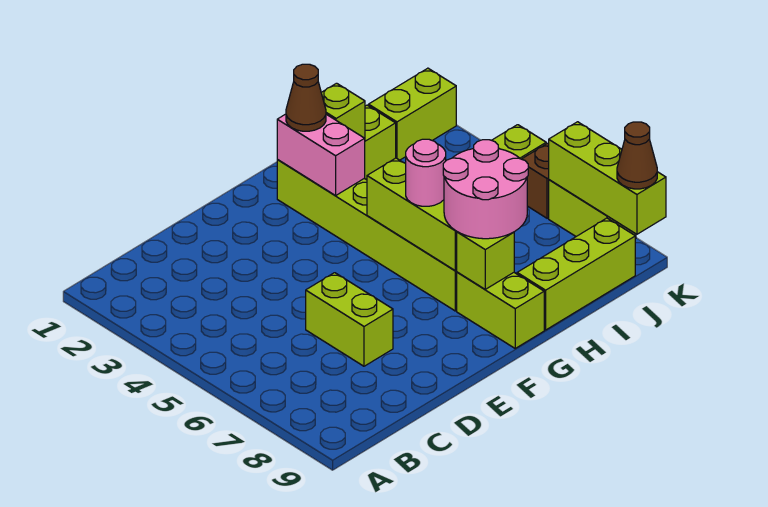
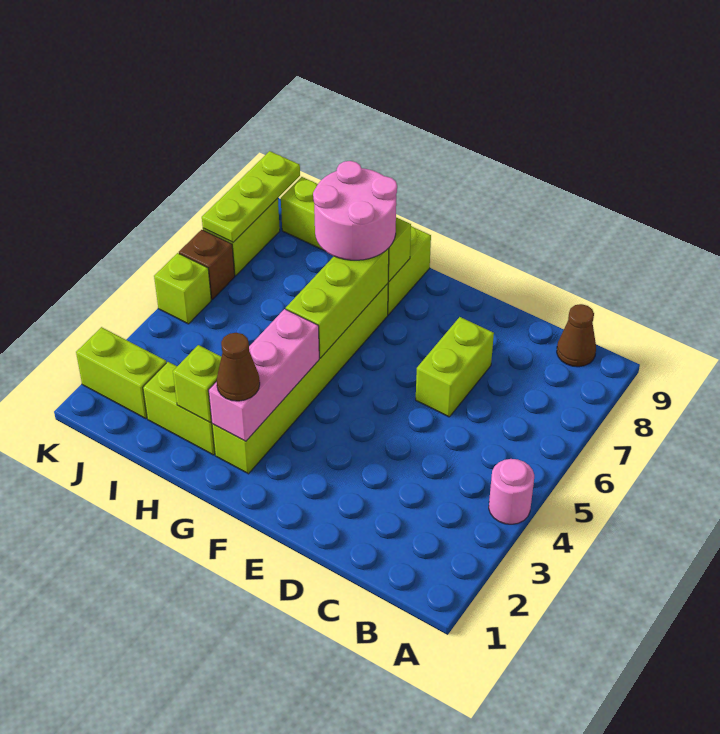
pink 1x2 brick [277,114,365,195] -> pink 1x3 brick [209,309,319,441]
pink 1x1 round brick [406,139,446,206] -> pink 1x1 round brick moved to [489,459,534,524]
lime 1x3 brick [549,122,666,234] -> lime 1x3 plate [202,151,300,242]
brown 1x1 cone [617,122,657,189] -> brown 1x1 cone moved to [557,304,596,367]

